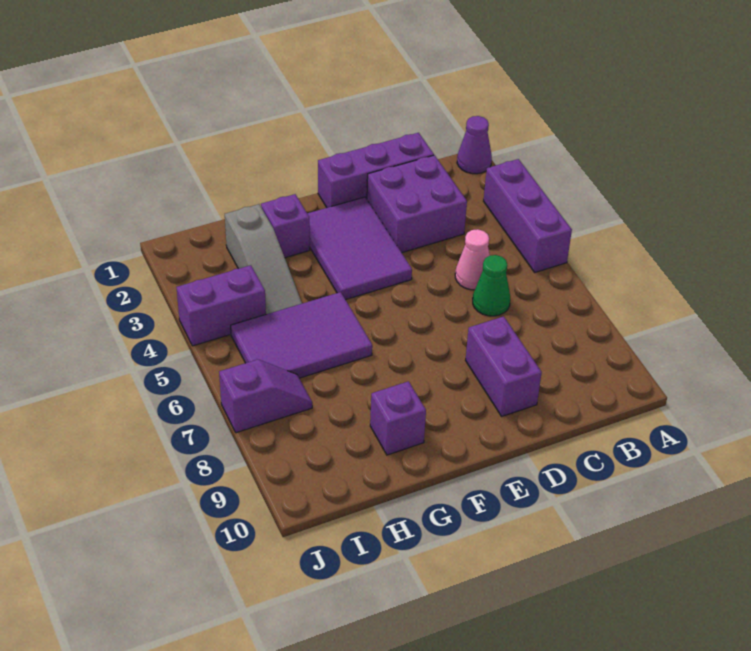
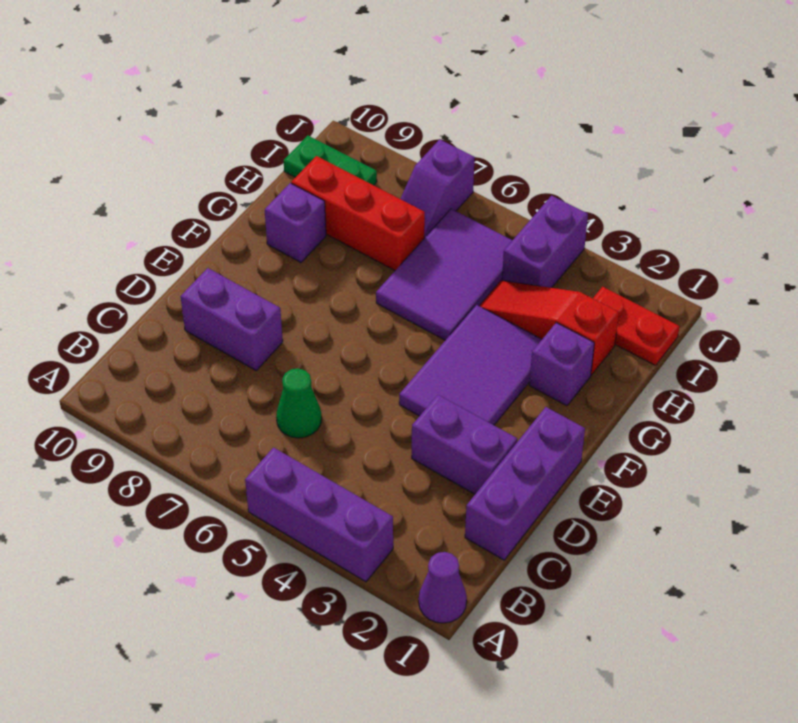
purple 2x2 brick [367,155,467,253] -> purple 1x2 brick [412,395,517,494]
pink 1x1 cone [455,229,490,290] -> none
purple 2x3 tile [307,197,412,300] -> purple 2x3 tile turned to [399,305,542,425]
grey 1x3 slope [225,204,302,314] -> red 1x3 slope [479,280,619,375]
none -> red 1x3 brick [291,156,425,270]
none -> red 1x2 plate [593,287,680,365]
none -> green 1x2 plate [284,136,377,185]

